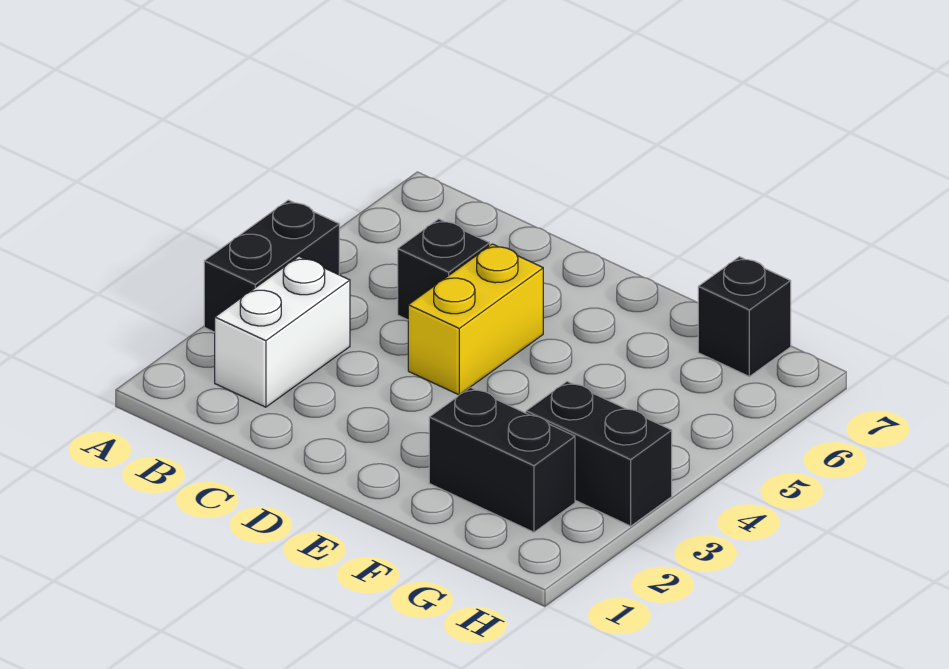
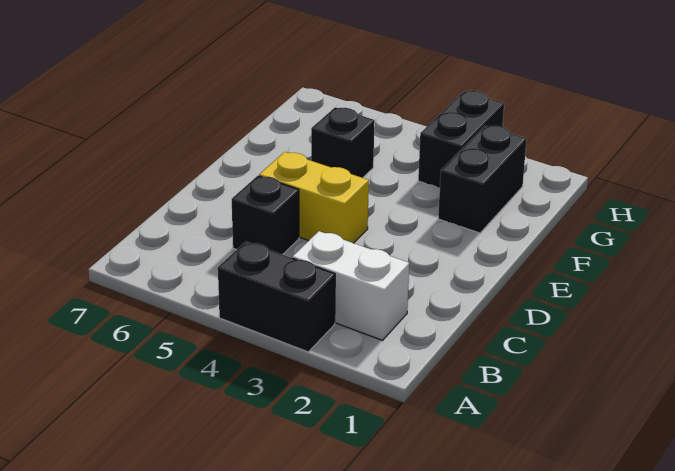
black 1x1 brick [698,257,791,376] -> black 1x1 brick moved to [311,107,375,178]

